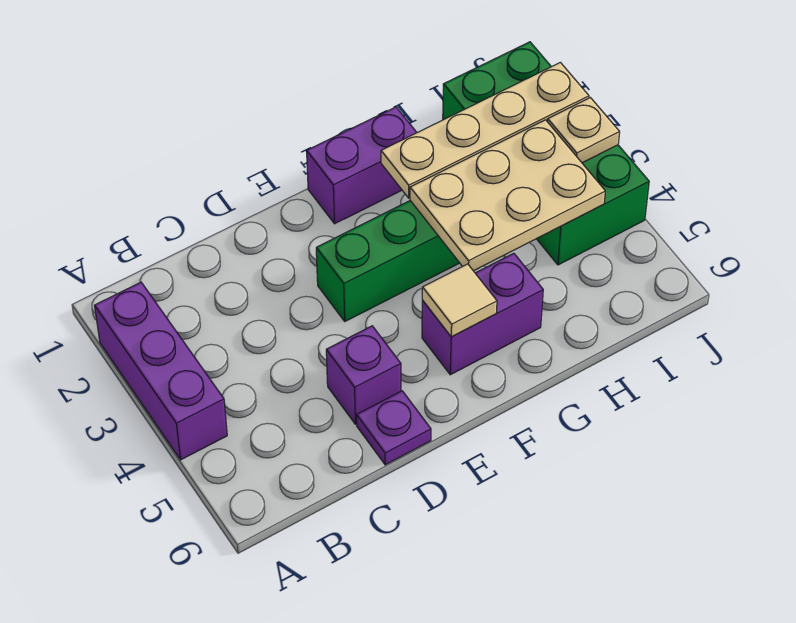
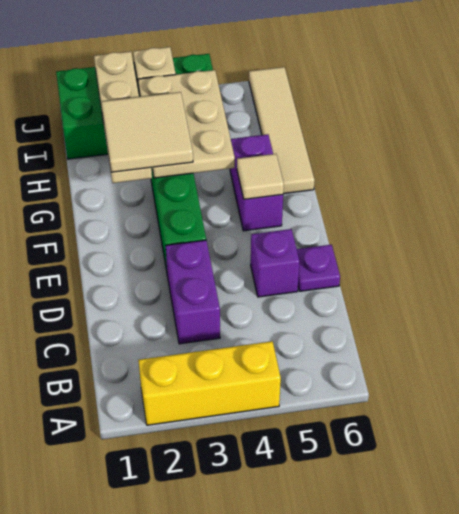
purple 1x3 brick [95,282,227,460] -> yellow 1x3 brick [138,341,281,425]
purple 1x2 brick [307,107,417,224] -> purple 1x2 brick moved to [166,240,220,344]
none -> tan 2x2 tile [101,92,193,172]
none -> tan 1x4 tile [249,67,315,194]

